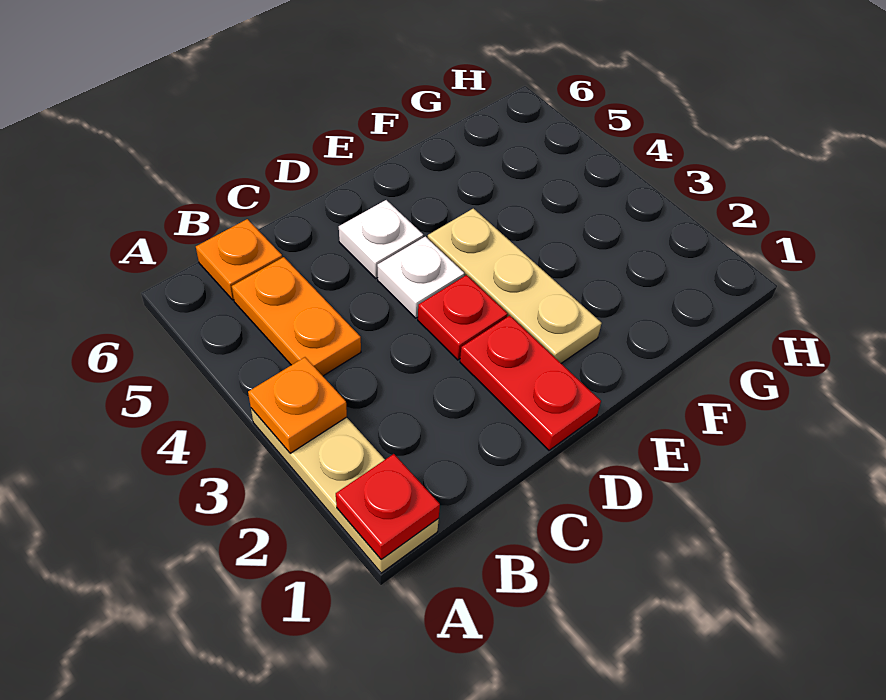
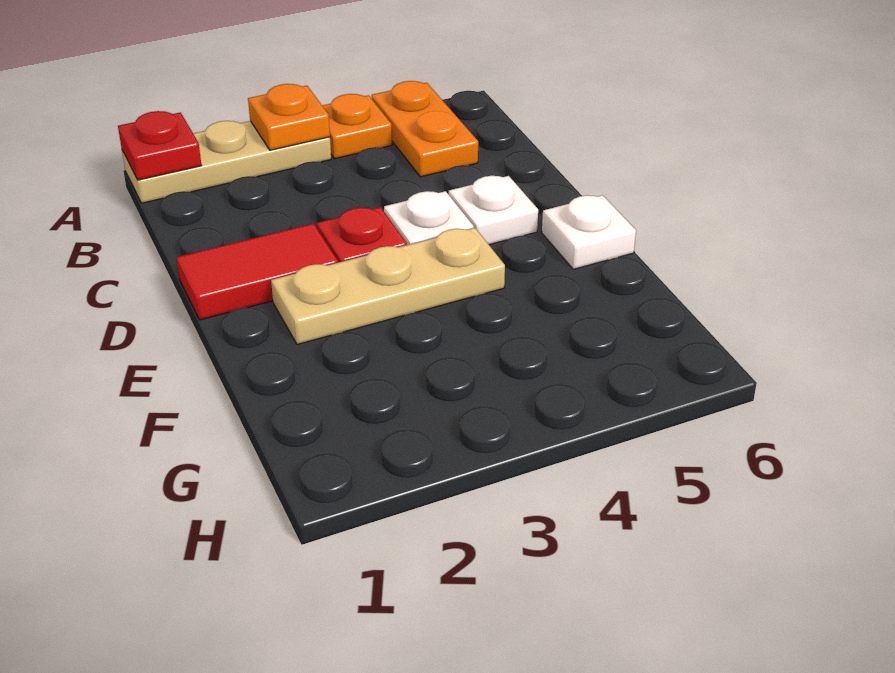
orange 1x2 plate [232,257,361,376] -> orange 1x2 plate turned to [372,81,478,177]
orange 1x1 plate [196,219,282,300] -> orange 1x1 plate moved to [322,94,392,159]
red 1x2 plate [460,316,601,450] -> red 1x2 tile [176,224,338,320]
none -> white 1x1 plate [542,195,636,269]

